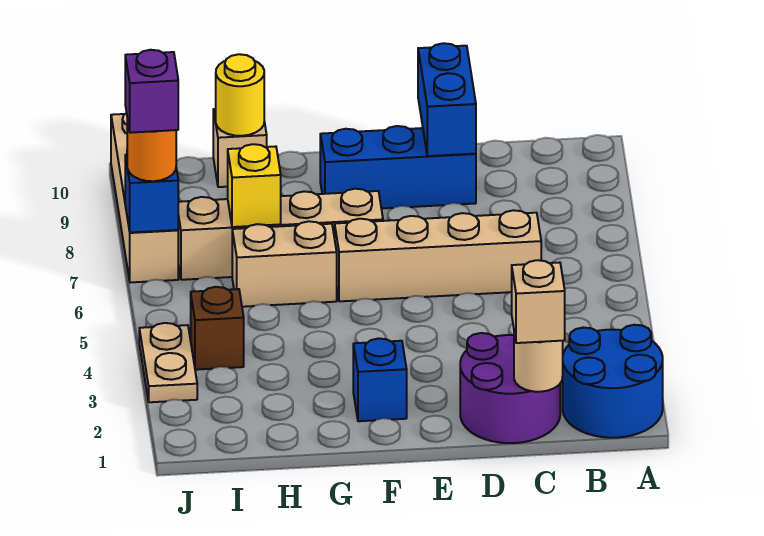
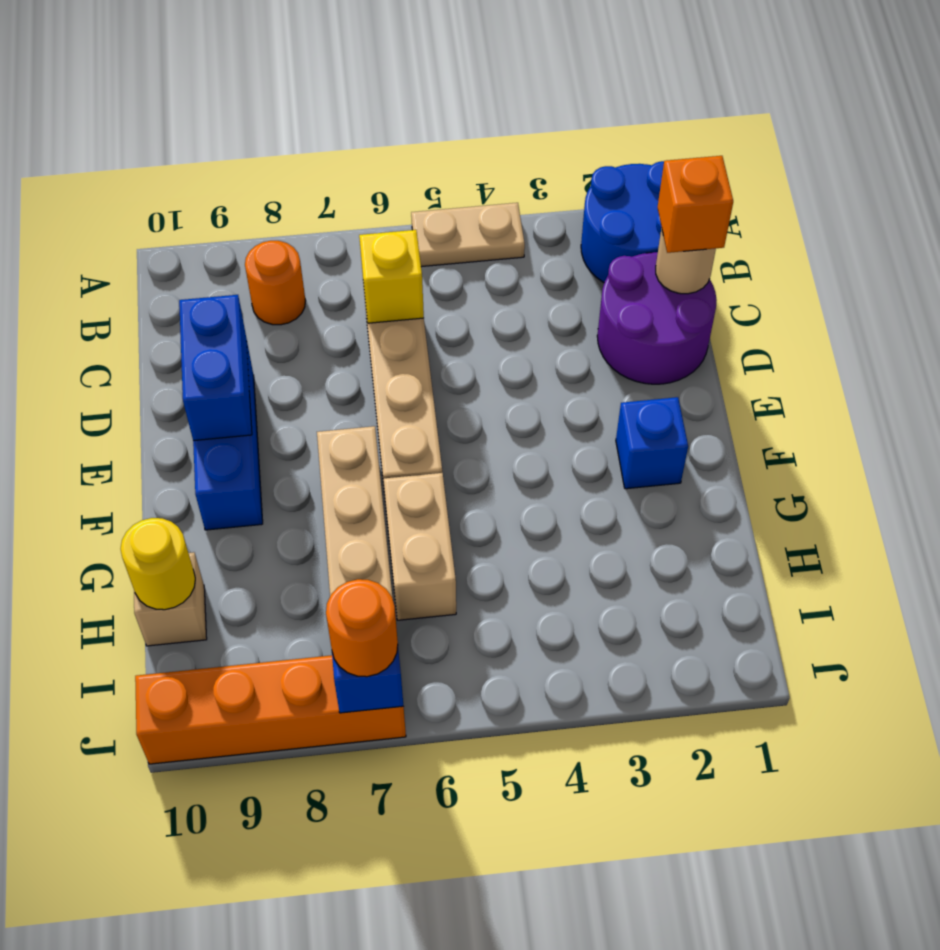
none -> orange 1x1 round brick [245,241,306,325]
tan 1x1 brick [512,260,565,343] -> orange 1x1 brick [658,156,733,253]
blue 1x2 brick [418,43,476,156] -> blue 1x2 brick turned to [179,295,252,441]
yellow 1x1 brick [228,144,281,227] -> yellow 1x1 brick moved to [359,230,424,323]
brown 1x1 brick [191,287,244,370] -> none
tan 1x2 plate [139,323,197,402] -> tan 1x2 plate moved to [411,203,525,267]
tan 1x4 brick [111,113,178,283] -> orange 1x4 brick [135,655,406,764]
purple 1x1 brick [125,50,178,133] -> none

